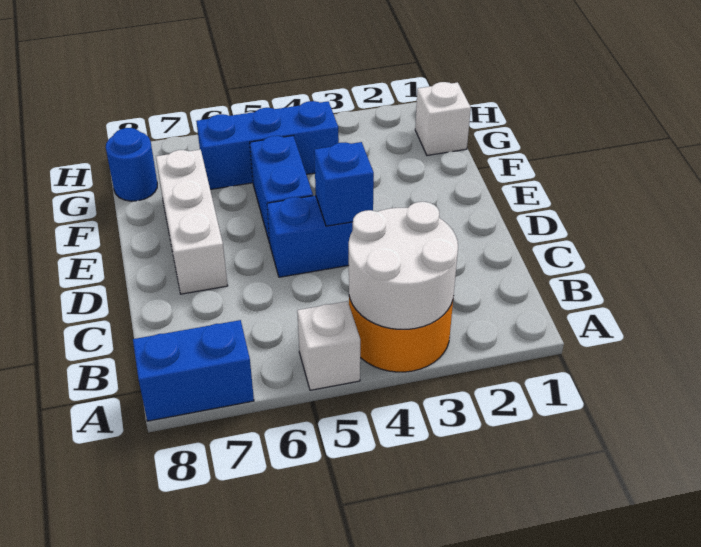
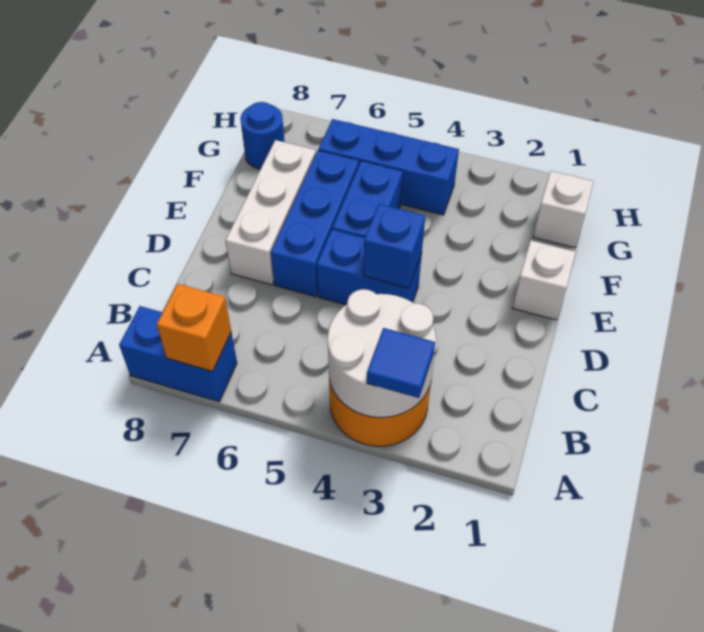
none -> blue 1x1 tile [367,328,435,398]
white 1x1 brick [297,301,360,390] -> white 1x1 brick moved to [513,240,576,320]
none -> orange 1x1 brick [157,284,231,371]
none -> blue 1x3 brick [271,151,359,297]

